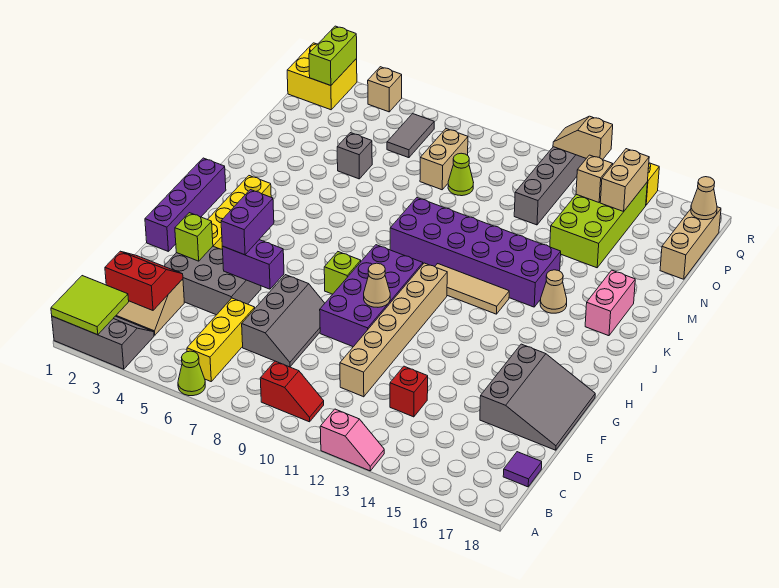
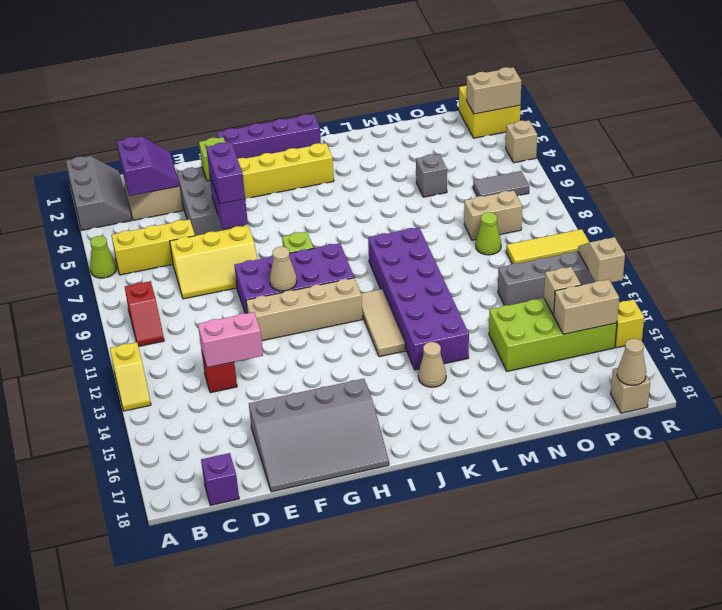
lime 2x2 tile [51,276,129,335] -> none
pink 1x2 slope [320,409,384,471] -> yellow 1x2 slope [110,342,151,411]
red 2x2 slope [105,251,183,310] -> purple 2x2 slope [117,137,180,196]
purple 1x1 tile [503,452,542,487] -> purple 1x1 brick [201,453,239,505]
grey 2x3 slope [242,275,325,367] -> yellow 2x3 slope [170,226,258,299]
tan 1x6 brick [340,263,447,397] -> tan 1x4 brick [246,278,363,341]
grey 3x3 slope [480,344,595,450] -> grey 3x4 slope [249,379,389,492]
purple 1x2 brick [221,190,274,255] -> purple 1x2 brick turned to [206,142,245,204]
pink 1x2 brick [585,270,635,336] -> pink 1x2 brick moved to [198,312,263,368]
tan 1x3 brick [660,207,721,279] -> tan 1x1 brick [611,368,650,413]
none -> yellow 1x3 tile [506,229,589,264]
lime 1x2 brick [309,26,357,86] -> tan 1x2 brick [467,67,521,114]

